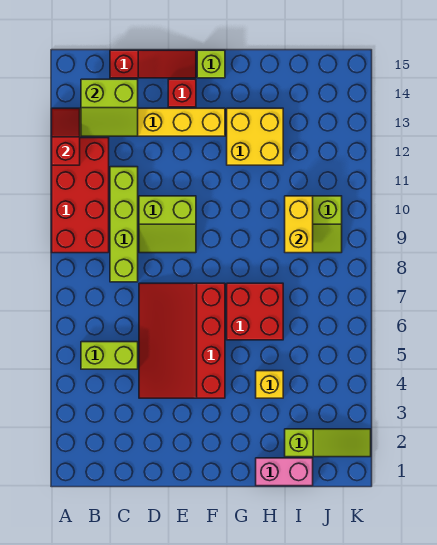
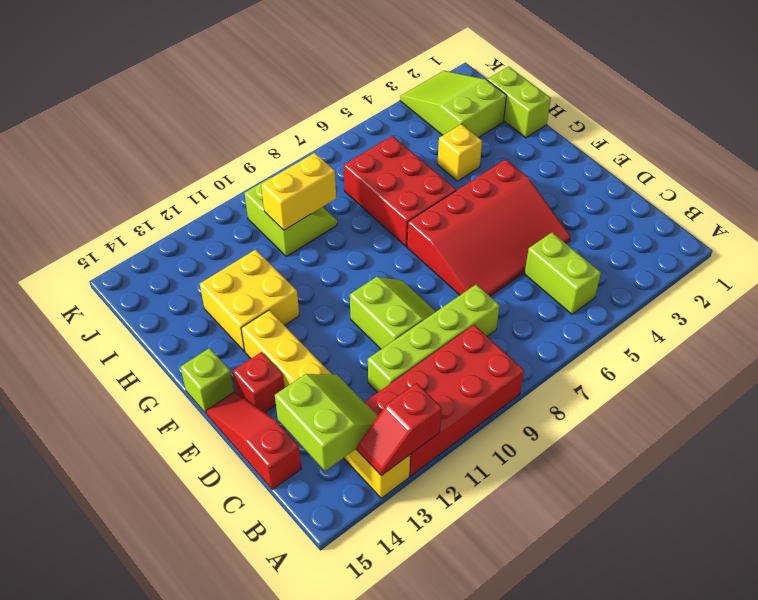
red 2x2 brick [227,283,283,340] -> red 2x3 brick [344,136,456,246]
pink 1x2 brick [256,458,313,486] -> lime 1x2 brick [487,66,551,138]
lime 1x3 slope [285,429,371,457] -> lime 2x3 slope [400,71,507,138]

